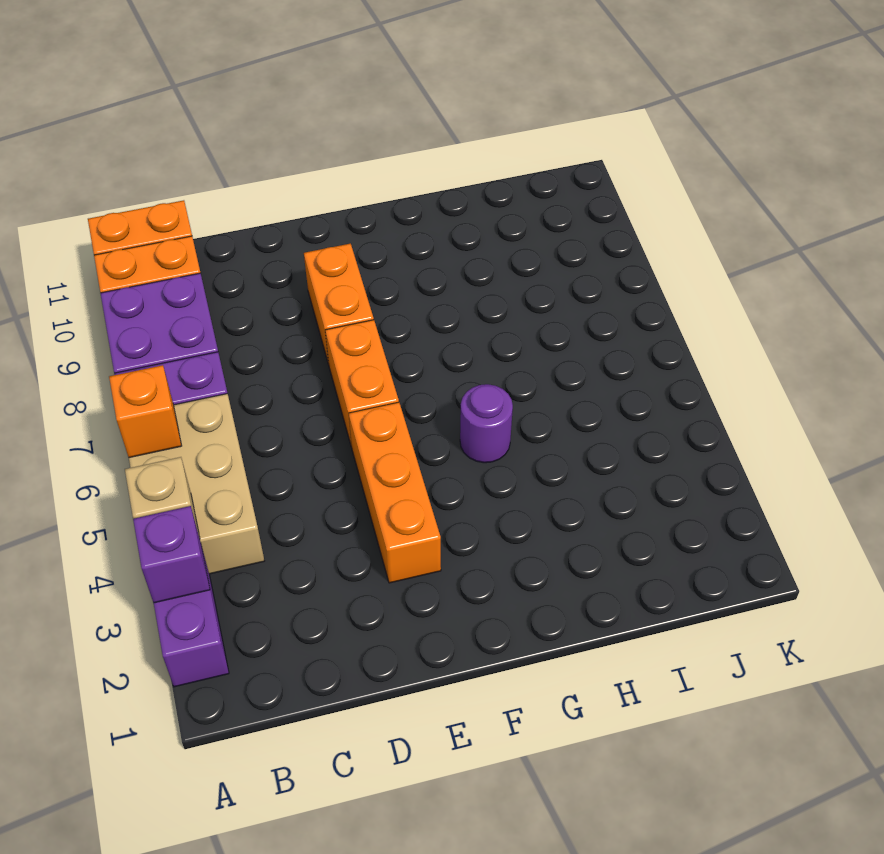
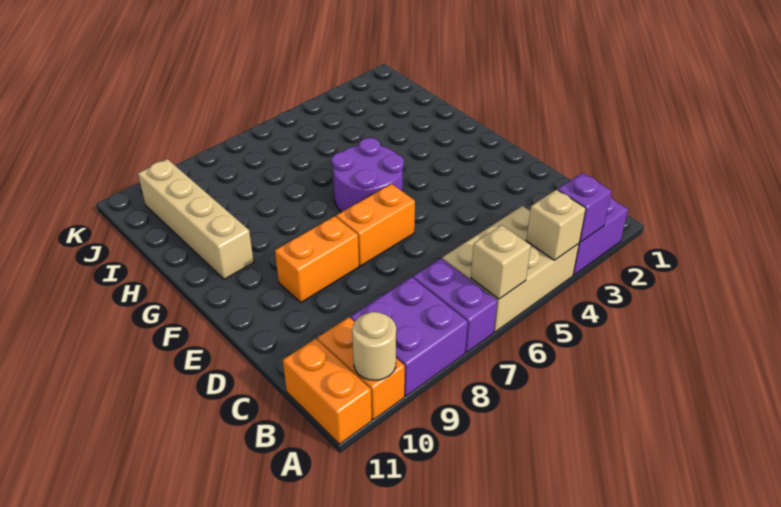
orange 1x1 brick [109,365,181,458] -> tan 1x1 brick [471,225,531,299]
none -> tan 1x1 round brick [352,312,396,380]
orange 1x3 brick [349,402,441,583] -> none
purple 1x1 round brick [460,384,513,463] -> purple 2x2 round brick [332,138,404,212]
none -> tan 1x4 brick [138,159,254,279]

